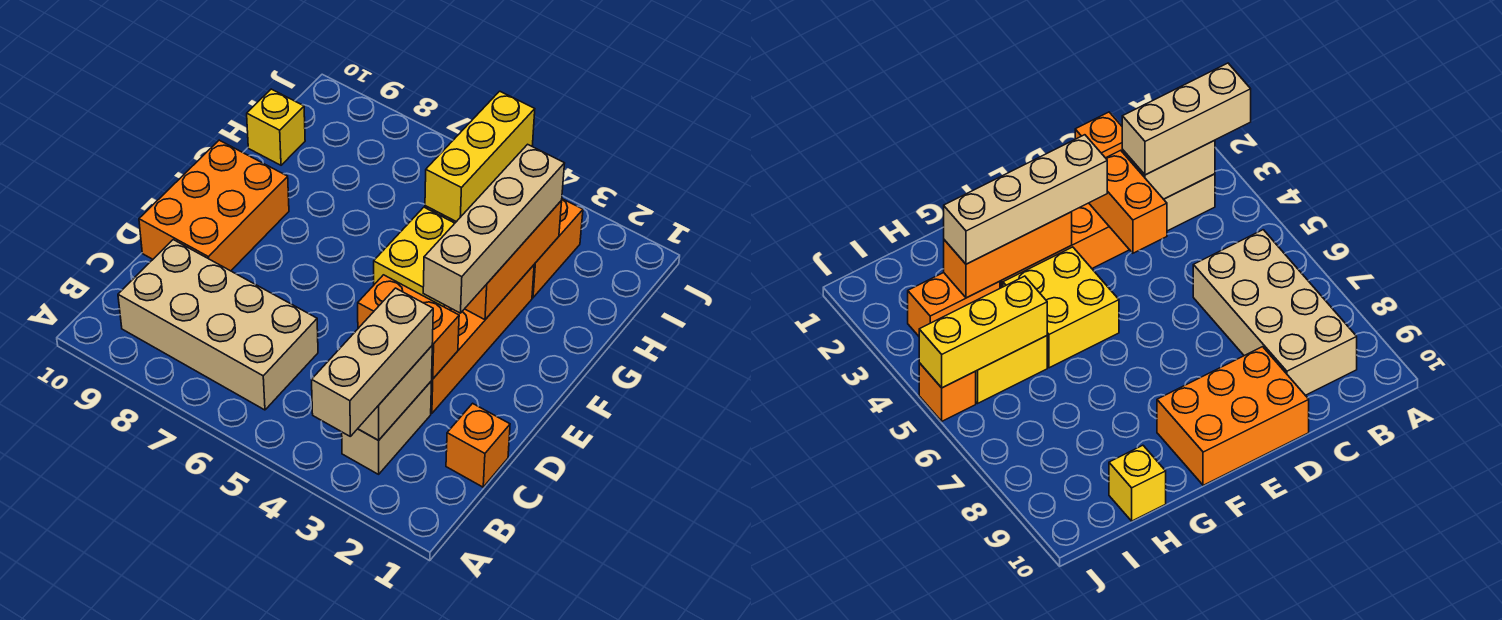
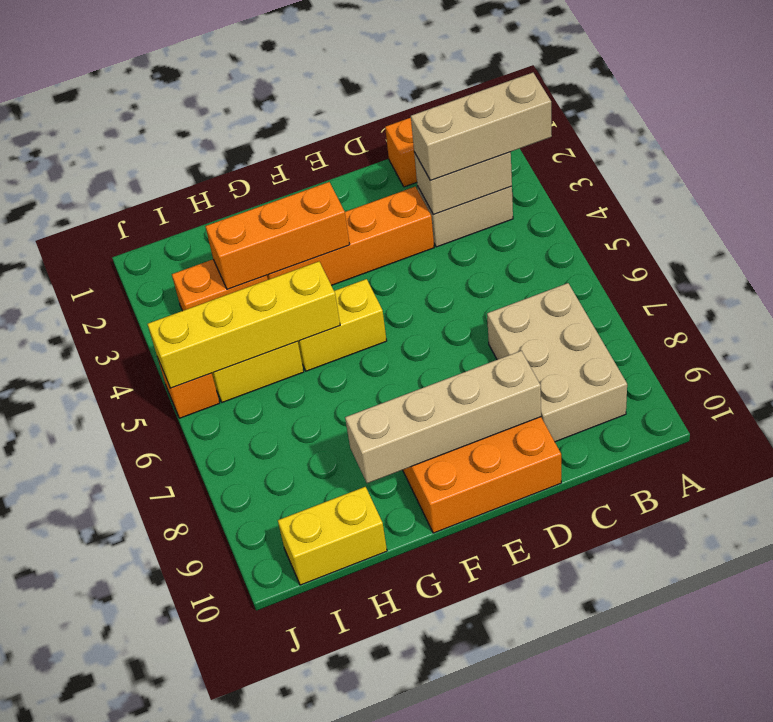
tan 2x4 brick [118,240,318,410] -> tan 2x3 brick [487,283,627,442]
orange 1x2 brick [358,275,459,379] -> none
tan 1x4 brick [423,144,565,313] -> tan 1x4 brick moved to [345,351,541,483]
yellow 2x2 brick [374,207,455,307] -> yellow 1x2 brick [298,279,387,371]
yellow 1x3 brick [425,91,535,222] -> yellow 1x4 brick [148,262,340,388]
yellow 1x1 brick [247,89,305,165] -> yellow 1x2 brick [278,487,387,585]

